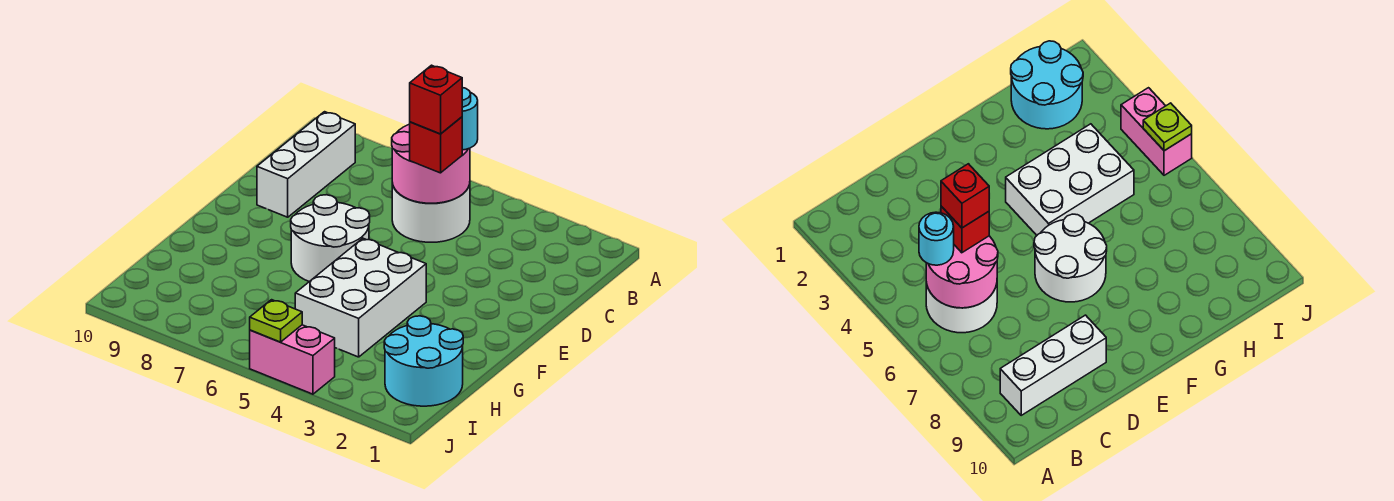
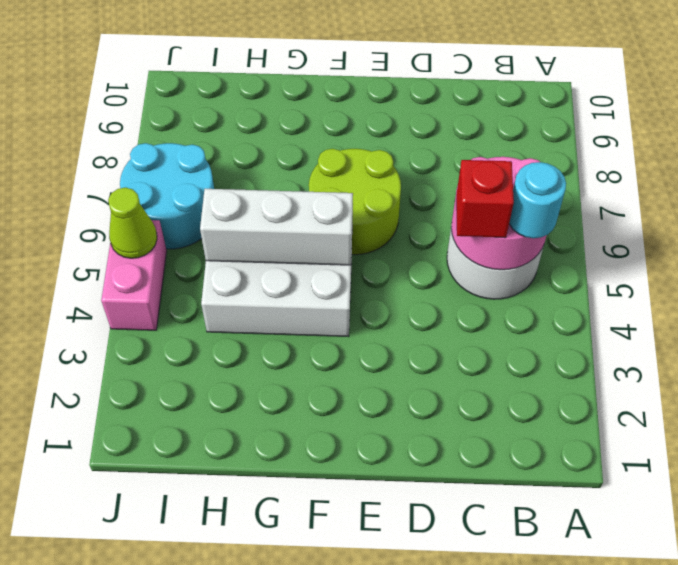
white 1x3 brick [257,112,355,217] -> white 1x3 brick moved to [200,189,353,265]
red 1x1 brick [410,65,462,134] -> none
white 2x2 round brick [291,195,370,282] -> lime 2x2 round brick [309,149,401,255]
cyan 2x2 round brick [384,316,463,406] -> cyan 2x2 round brick moved to [120,143,214,249]
lime 1x1 plate [250,300,302,342] -> lime 1x1 cone [108,188,157,258]

